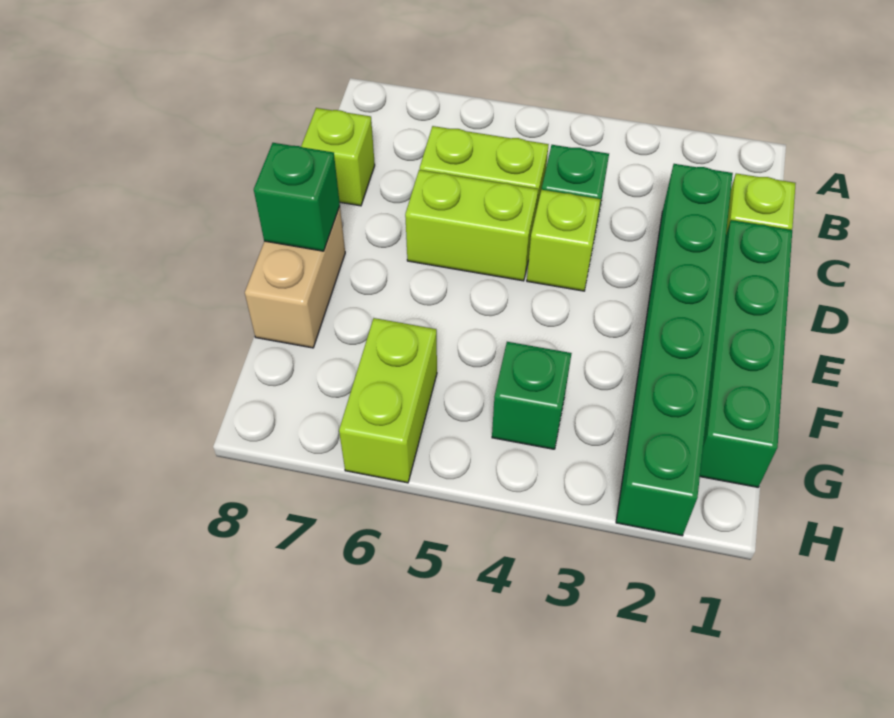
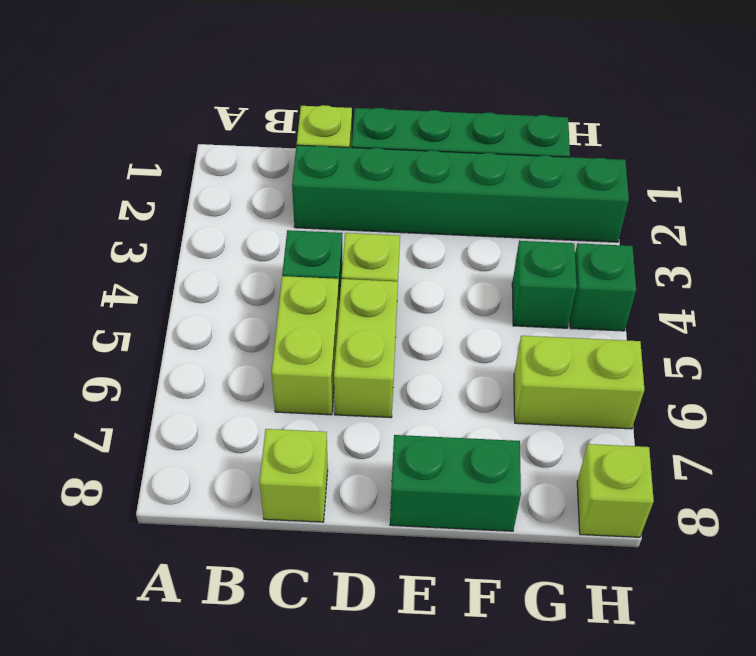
tan 1x2 brick [245,207,345,348] -> green 1x2 brick [390,435,521,531]
green 1x1 brick [254,143,340,251] -> green 1x1 brick moved to [570,243,636,331]
none -> lime 1x1 brick [577,444,654,537]

